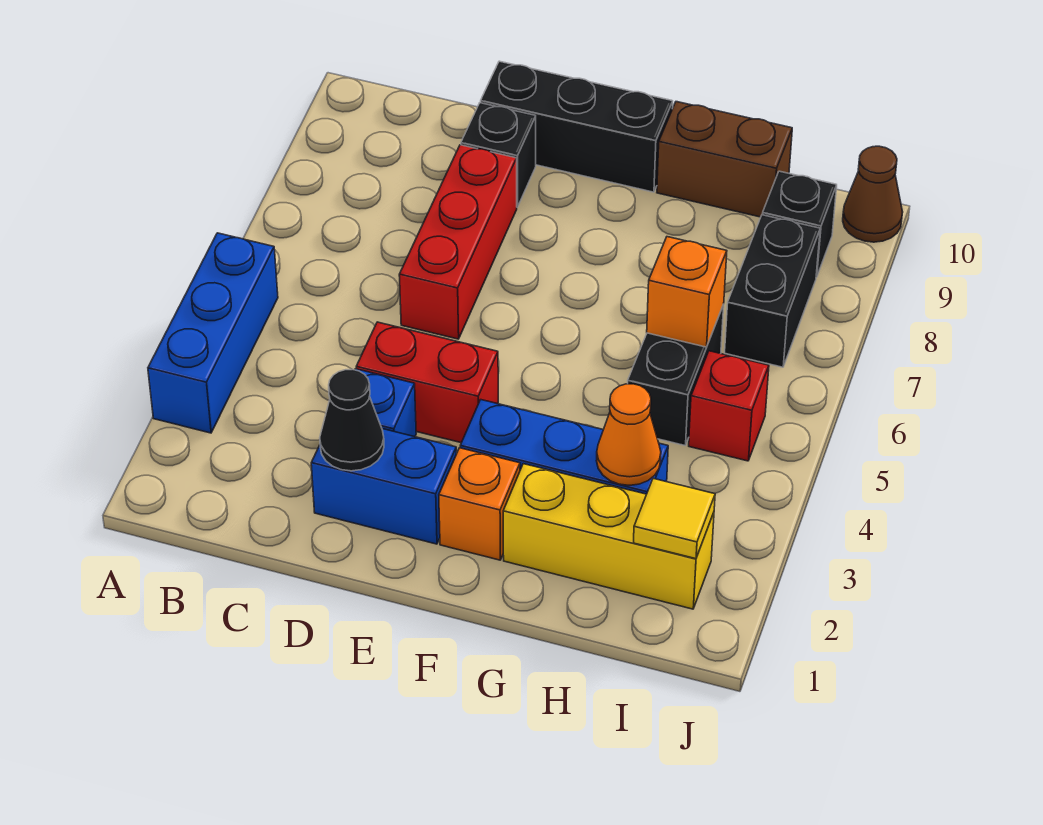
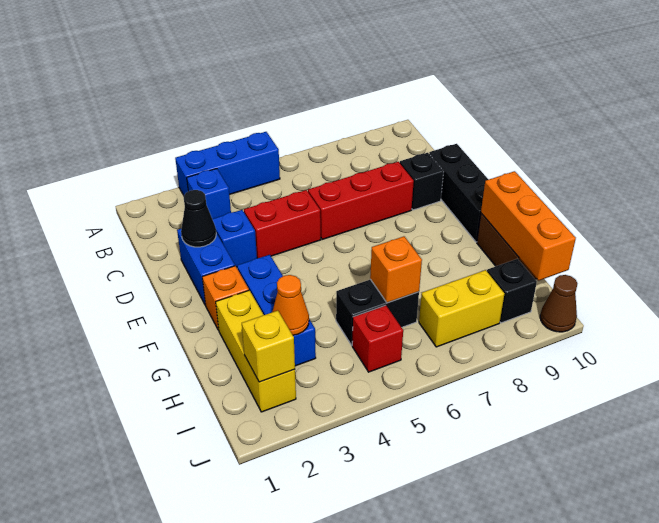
none -> blue 1x1 brick [187,169,231,219]
red 1x2 brick [356,322,498,443] -> red 1x2 brick turned to [244,190,321,258]
none -> orange 1x3 brick [481,171,576,280]
yellow 1x1 tile [634,478,715,559] -> yellow 1x1 brick [242,311,295,382]
black 1x2 brick [725,215,820,367] -> yellow 1x2 brick [419,270,504,347]

